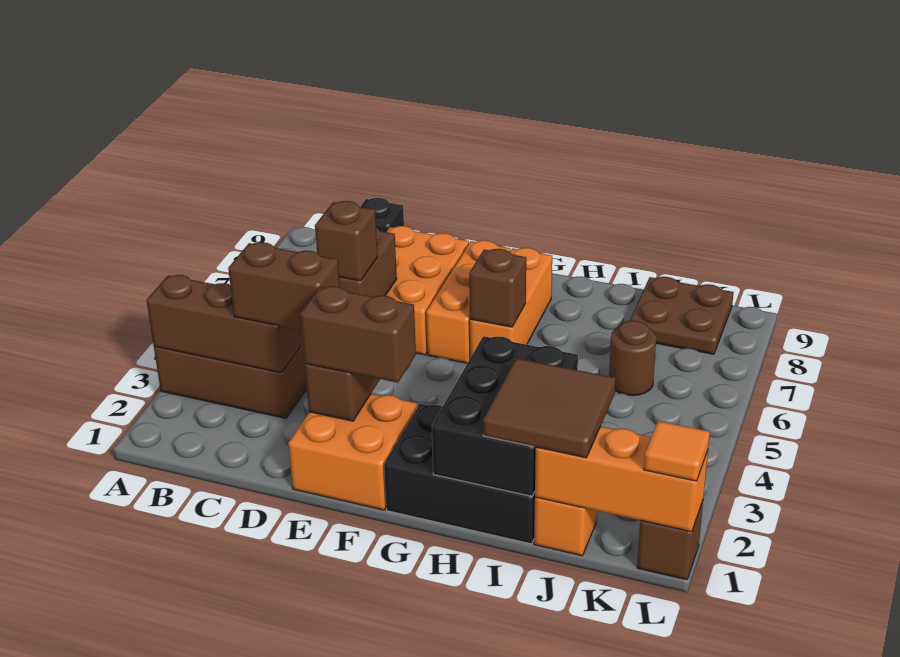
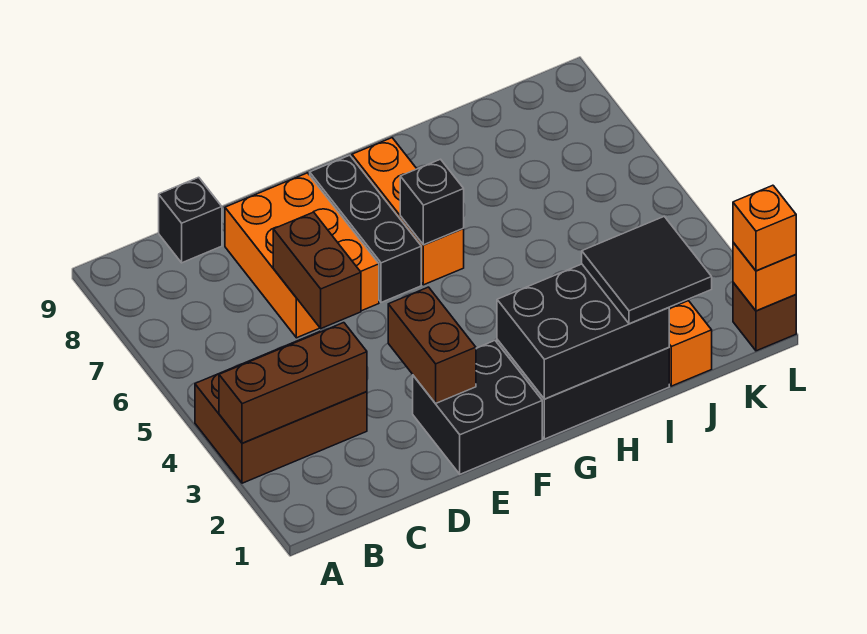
brown 1x2 brick [228,242,340,330] -> none
brown 1x1 brick [315,201,378,281] -> none
orange 2x2 brick [288,394,418,510] -> black 2x2 brick [413,340,542,474]
brown 1x2 brick [300,286,416,383] -> none
orange 1x3 brick [426,240,510,363] -> black 1x3 brick [310,155,421,302]
brown 1x1 brick [469,249,526,327] -> black 1x1 brick [400,159,464,245]
black 2x3 brick [432,336,578,496] -> black 2x3 brick turned to [497,264,669,399]
brown 2x2 tile [483,358,616,458] -> black 2x2 tile [582,217,712,324]
orange 1x3 brick [535,426,708,532] -> orange 1x1 brick [733,242,796,311]
brown 1x1 round brick [609,321,656,396] -> none
brown 2x2 plate [630,277,734,354] -> none
orange 1x1 tile [644,421,710,481] -> orange 1x1 brick [733,185,796,271]

